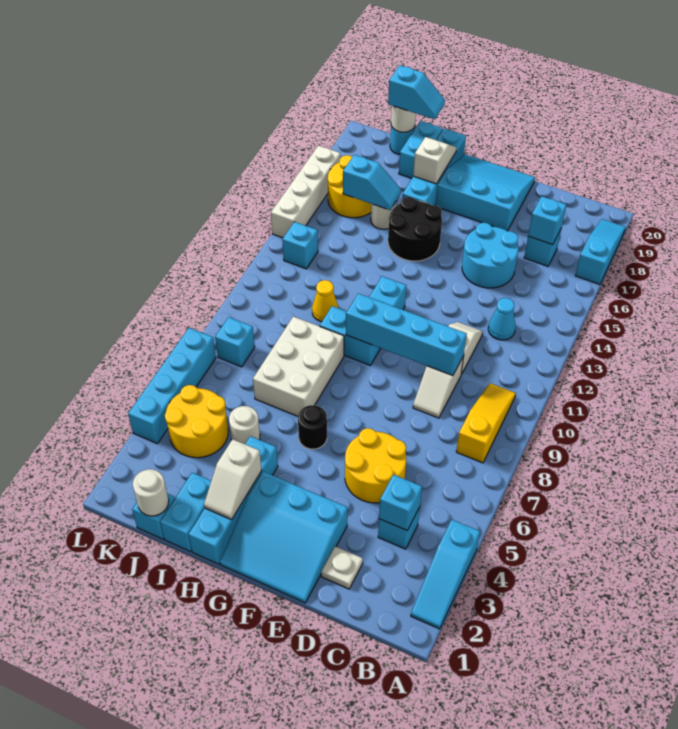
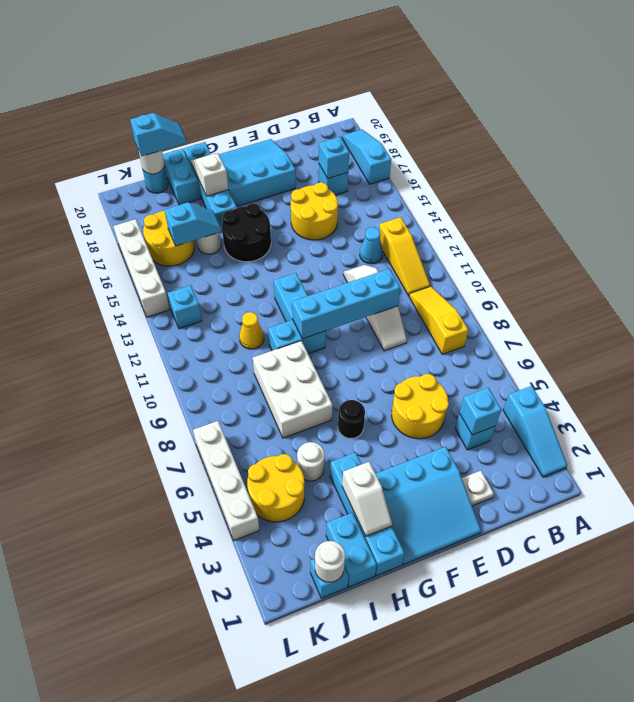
none -> yellow 1x3 slope [379,217,430,296]
cyan 2x2 round brick [462,223,519,288] -> yellow 2x2 round brick [291,182,338,240]
cyan 1x1 brick [215,317,255,367] -> none
cyan 1x4 brick [128,328,216,443] -> white 1x4 brick [193,421,259,540]

